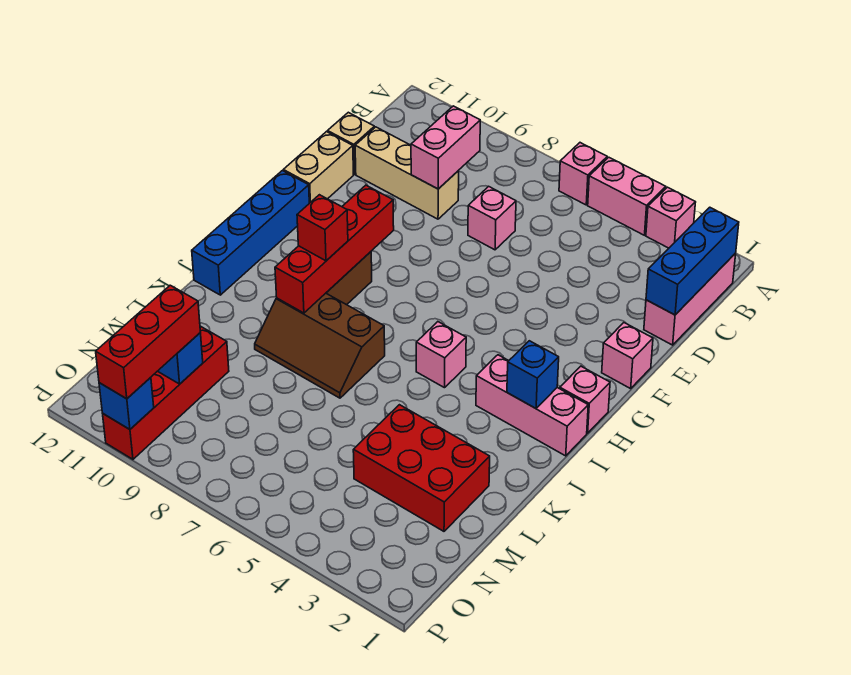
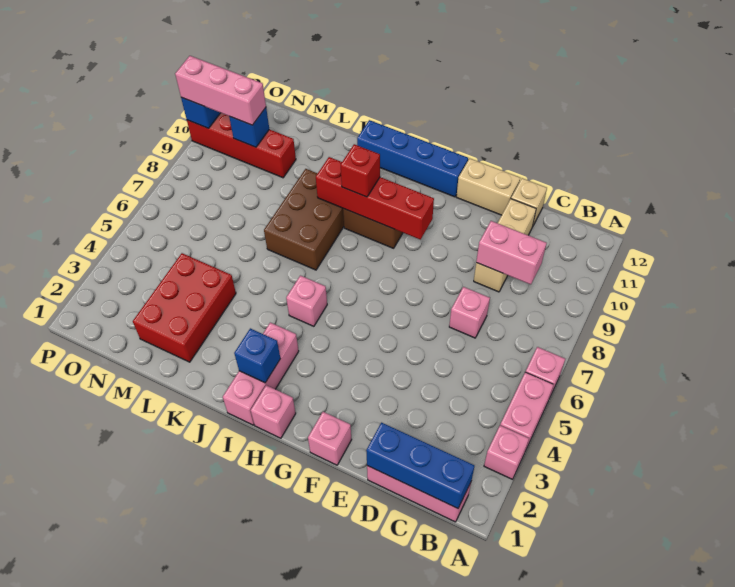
brown 2x3 slope [255,293,385,398] -> brown 2x3 brick [264,169,344,270]
red 1x3 brick [96,285,200,399] -> pink 1x3 brick [175,56,266,125]

